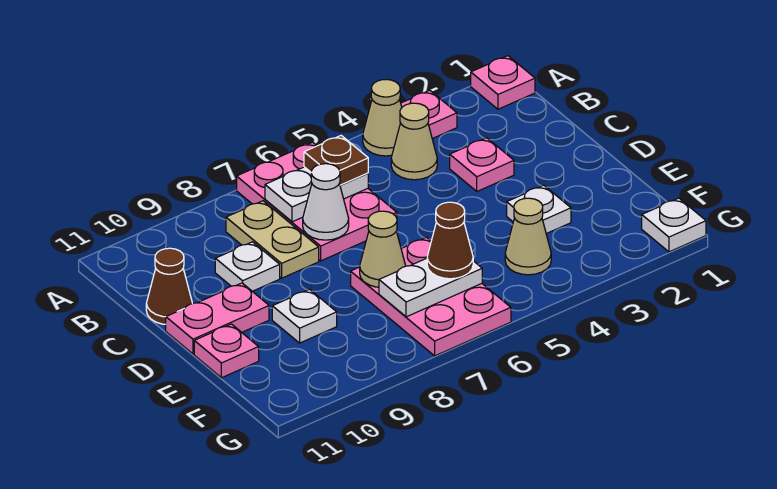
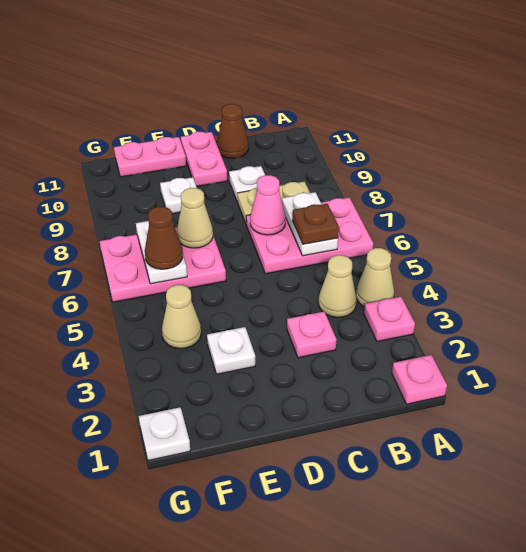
white 1x1 cone [303,164,349,240] -> pink 1x1 cone [250,175,286,235]
pink 1x1 plate [194,324,259,378] -> pink 1x2 plate [114,137,186,177]

